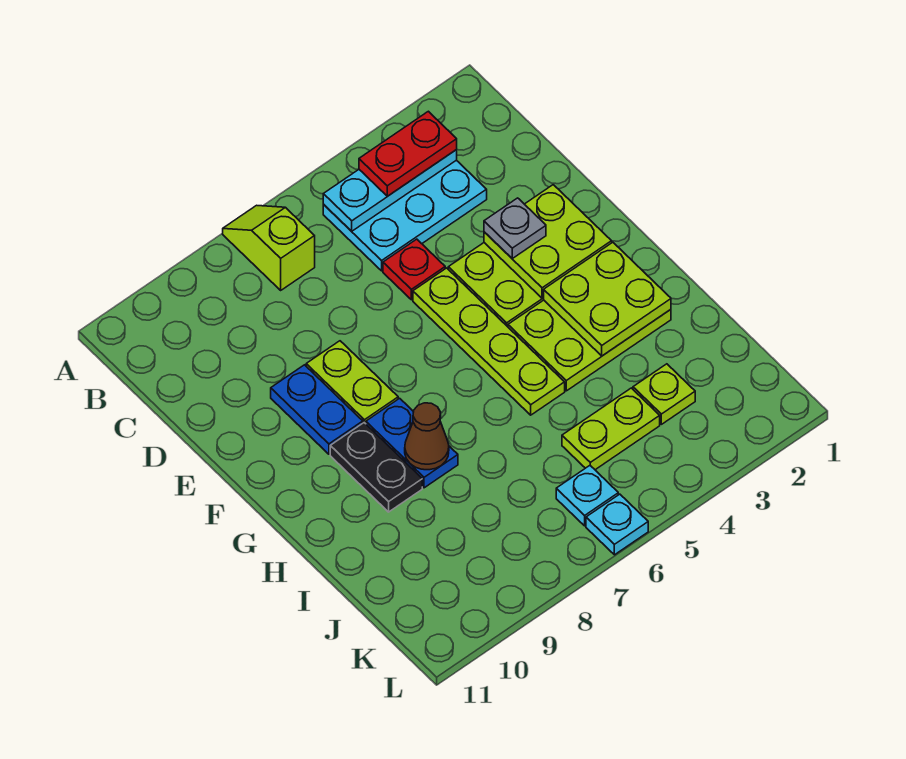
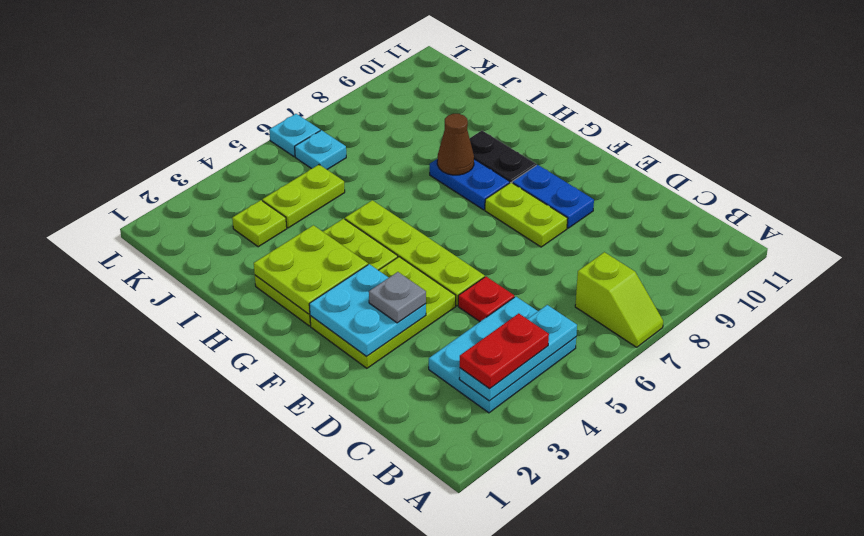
lime 2x2 plate [484,185,612,298] -> cyan 2x2 plate [309,264,426,357]

